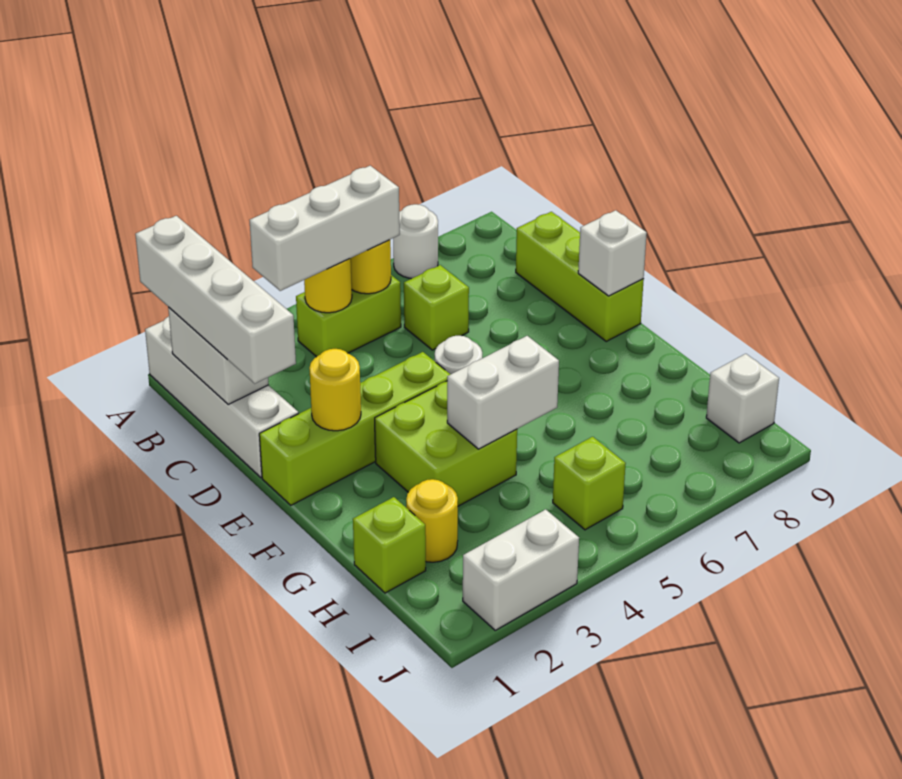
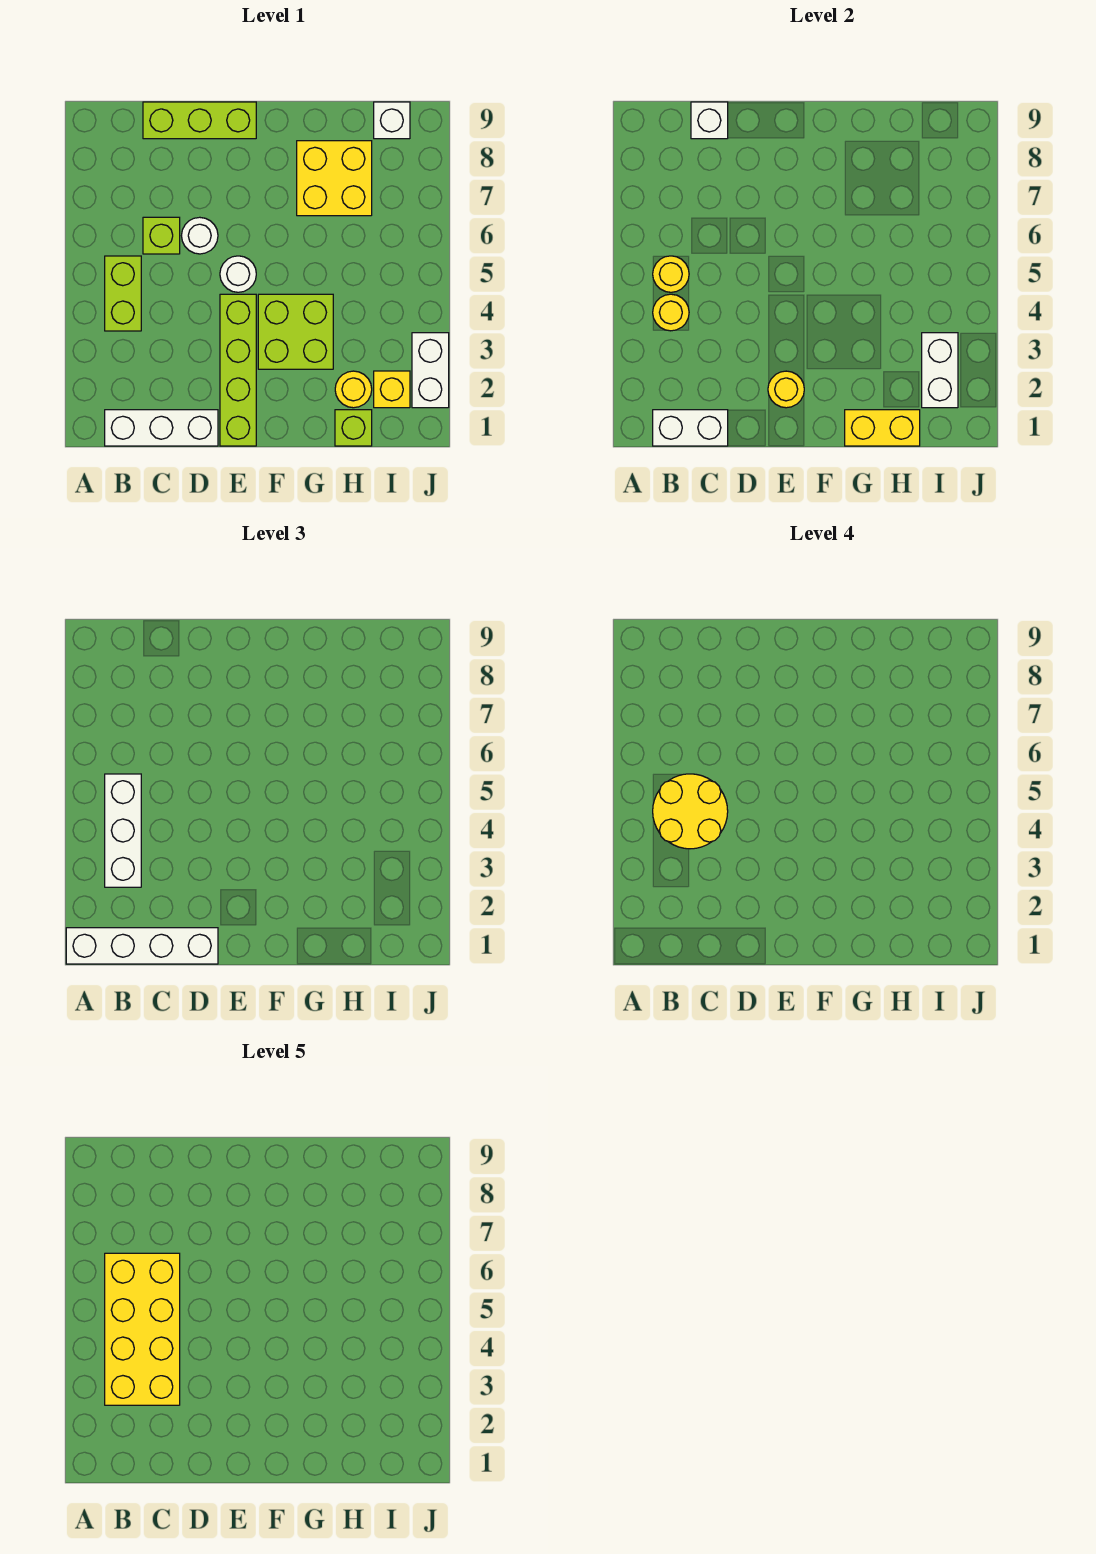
white 1x4 brick [145,316,299,478] -> white 1x3 brick [105,410,218,446]
white 1x1 round brick [393,204,438,279] -> white 1x1 round brick moved to [181,217,218,254]
none -> yellow 2x4 brick [105,1253,180,1405]
none -> yellow 2x2 round brick [653,774,728,849]
white 1x1 brick [578,210,647,296] -> white 1x1 brick moved to [691,102,728,139]
none -> yellow 1x2 brick [845,410,920,446]
white 1x2 brick [447,336,559,449] -> white 1x2 brick moved to [922,333,958,408]
none -> yellow 2x2 brick [297,141,372,216]
none -> yellow 1x1 brick [374,371,410,408]
lime 1x1 brick [553,437,626,530] -> none

